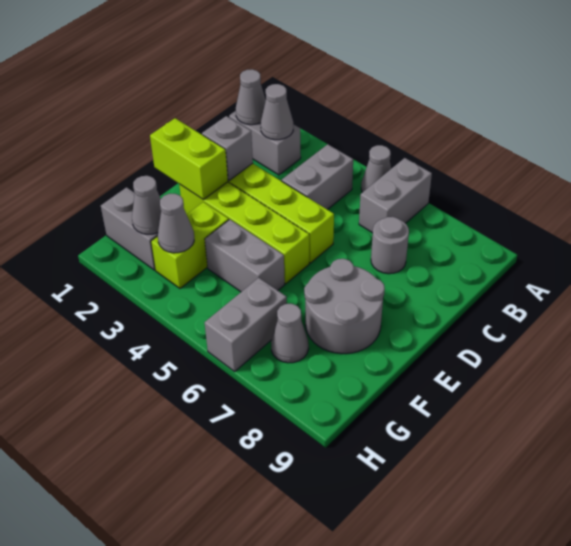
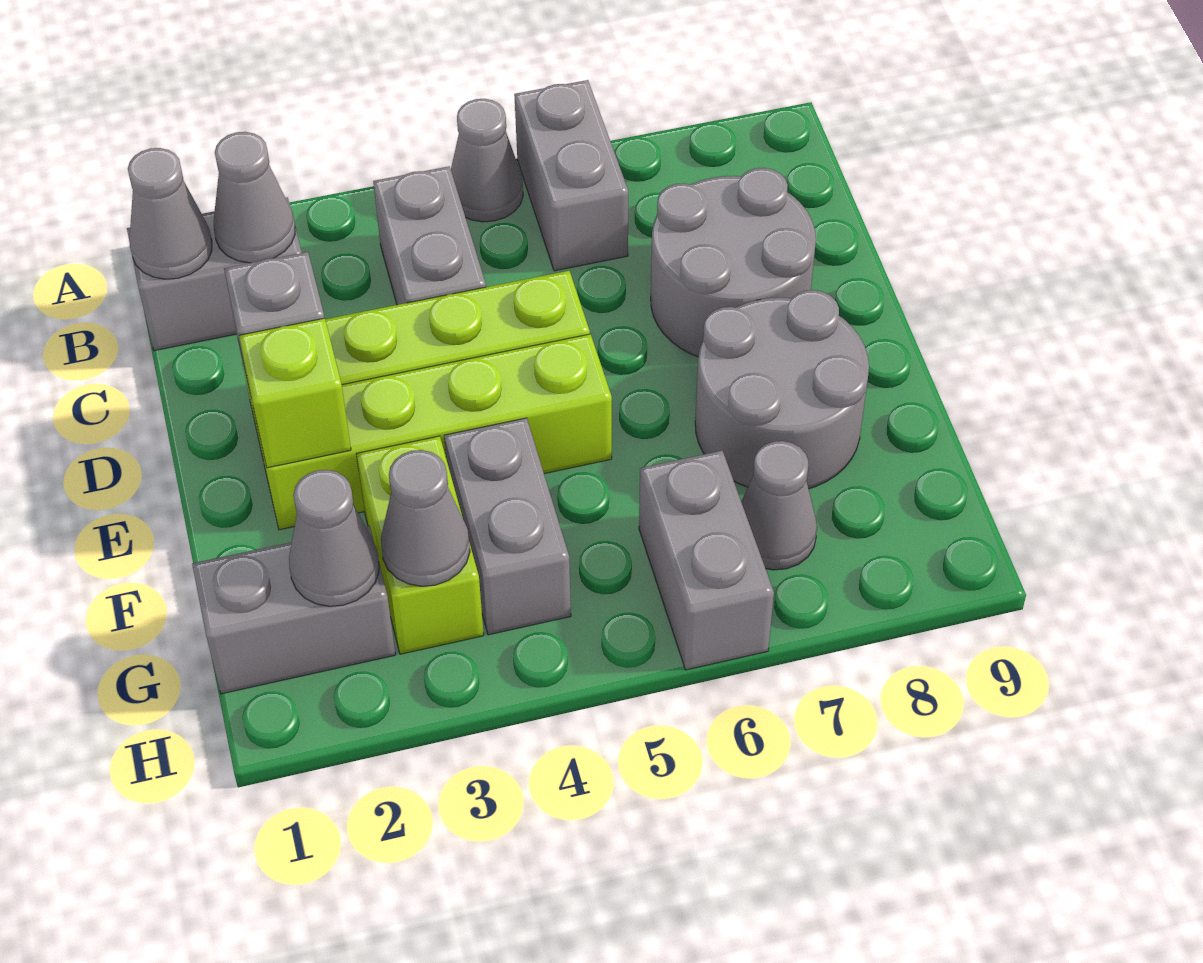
grey 1x1 round brick [371,217,409,274] -> grey 2x2 round brick [651,168,816,357]
lime 1x2 brick [150,118,228,200] -> lime 1x1 brick [239,318,351,468]
grey 1x2 brick [205,220,285,292] -> grey 1x2 brick turned to [444,418,571,635]

